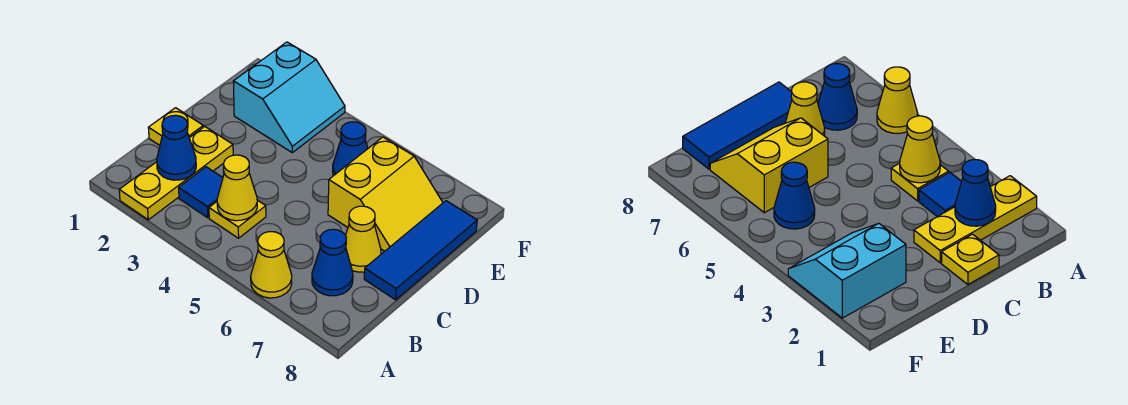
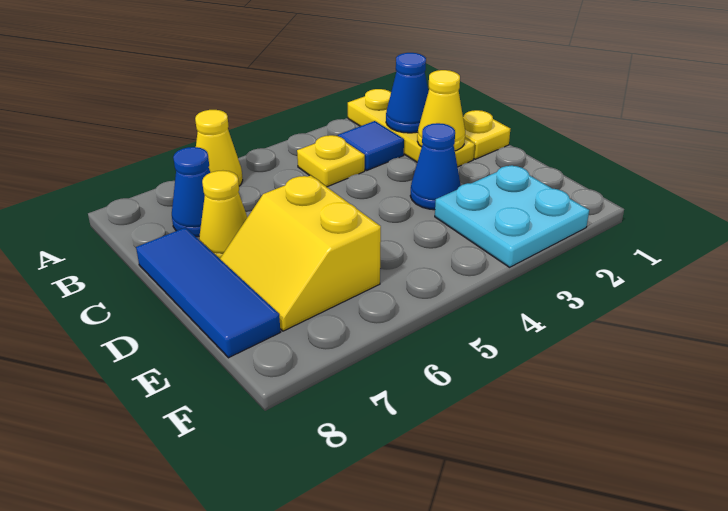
yellow 1x1 cone [217,155,257,221] -> yellow 1x1 cone moved to [417,70,465,151]
cyan 2x2 slope [233,42,345,153] -> cyan 2x2 plate [435,166,589,267]
blue 1x1 cone [333,122,368,176] -> blue 1x1 cone moved to [410,123,461,210]

